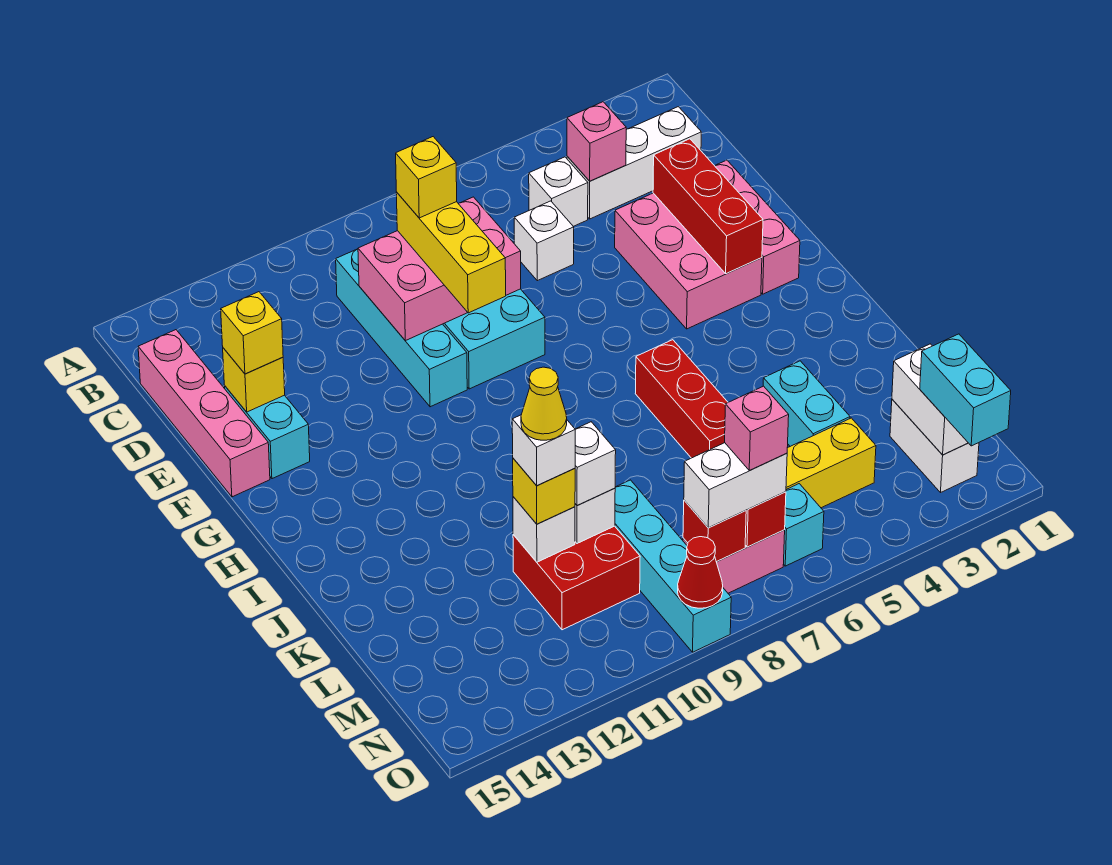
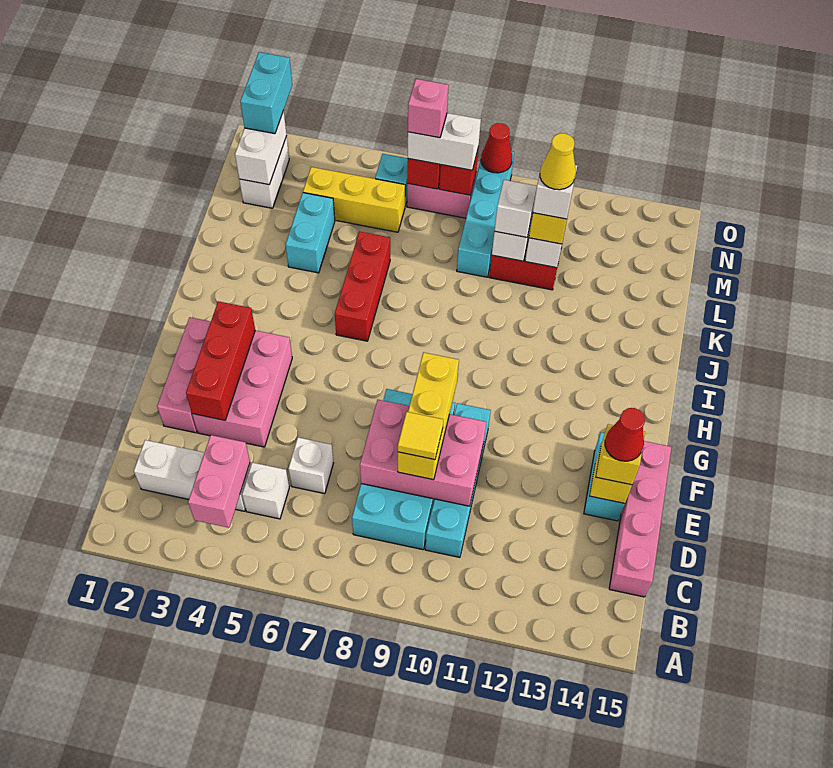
pink 1x1 brick [567,102,626,181] -> pink 1x2 brick [188,435,250,528]
yellow 1x1 brick [396,137,457,218] -> yellow 1x1 tile [398,412,443,460]
none -> red 1x1 cone [605,408,645,461]

